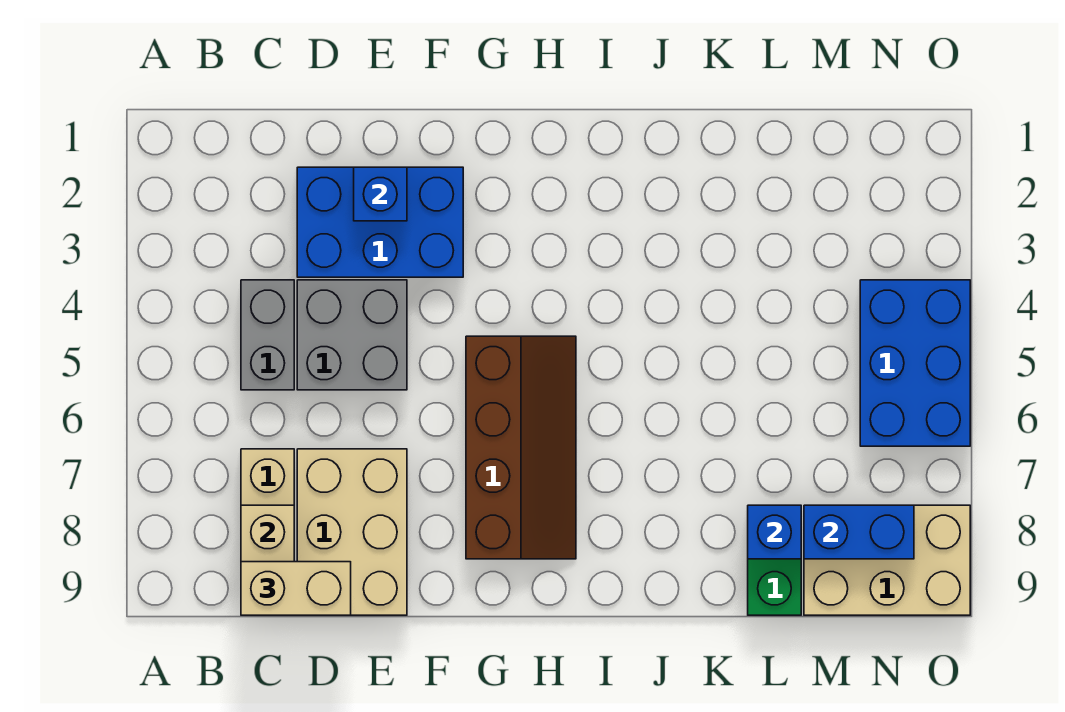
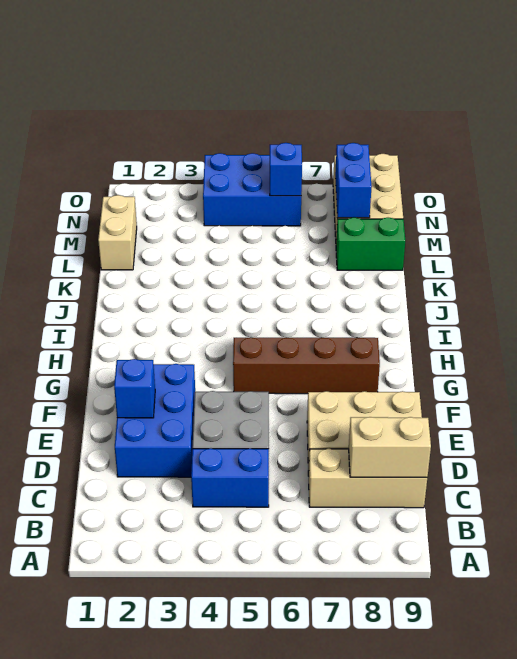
grey 1x2 brick [241,280,294,390] -> blue 1x2 brick [191,448,269,507]
tan 1x2 brick [241,562,351,615] -> tan 1x2 brick moved to [98,195,137,270]
blue 1x1 brick [748,505,801,559] -> blue 1x1 brick moved to [270,143,302,196]

